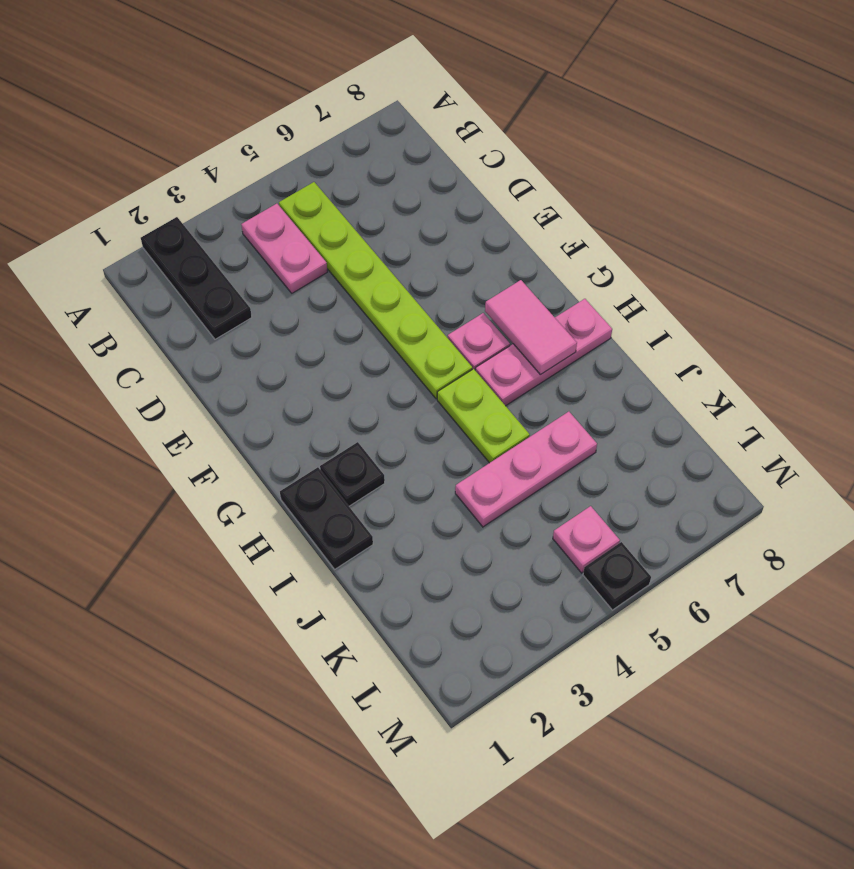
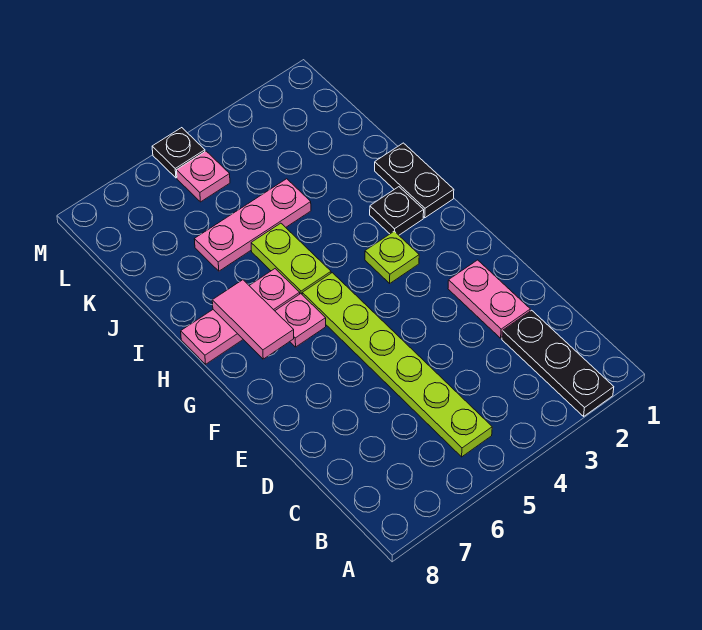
pink 1x2 plate [241,204,327,293] -> pink 1x2 plate moved to [448,260,530,338]
none -> lime 1x1 plate [365,231,419,283]

